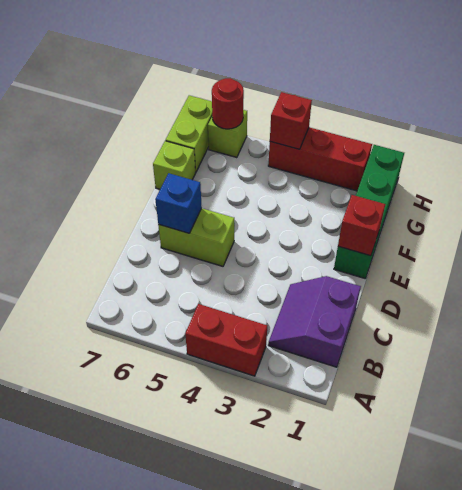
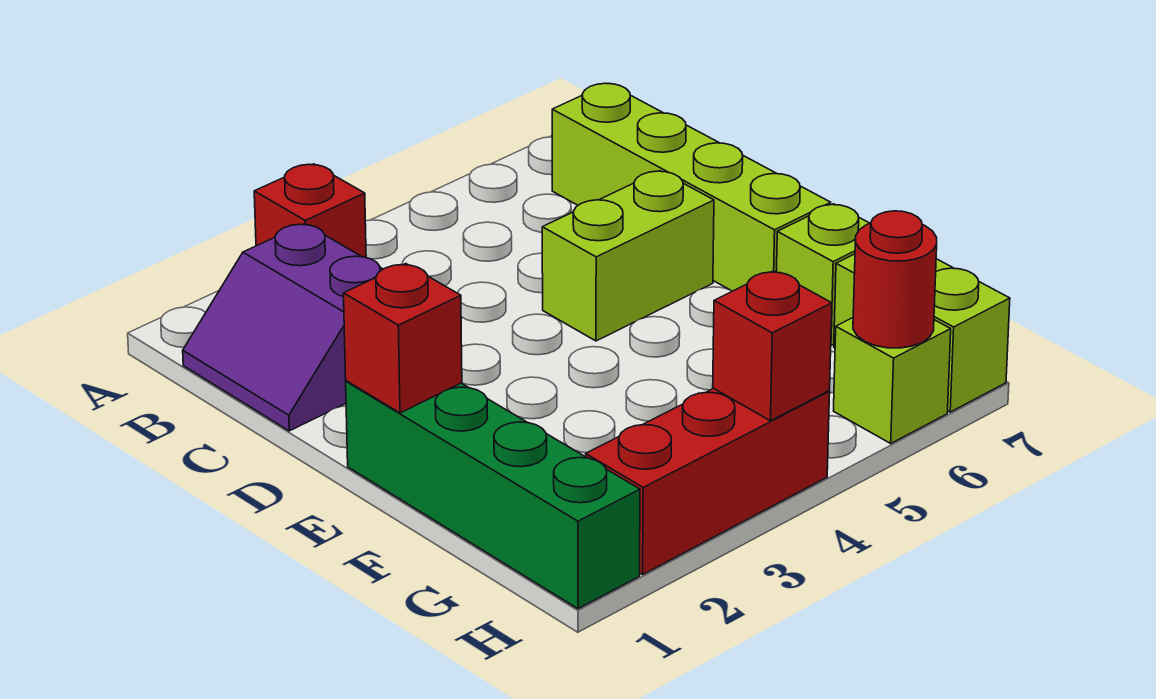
red 1x2 brick [185,304,267,376] -> red 1x1 brick [254,164,366,258]
purple 2x2 slope [268,276,361,367] -> purple 2x2 slope turned to [183,224,383,431]
none -> lime 1x4 brick [552,83,831,291]
blue 1x1 brick [155,173,202,233] -> none

